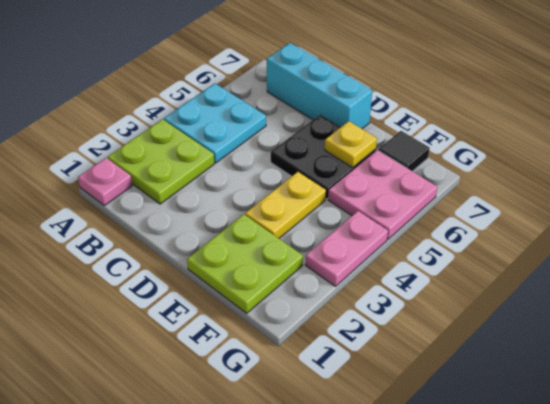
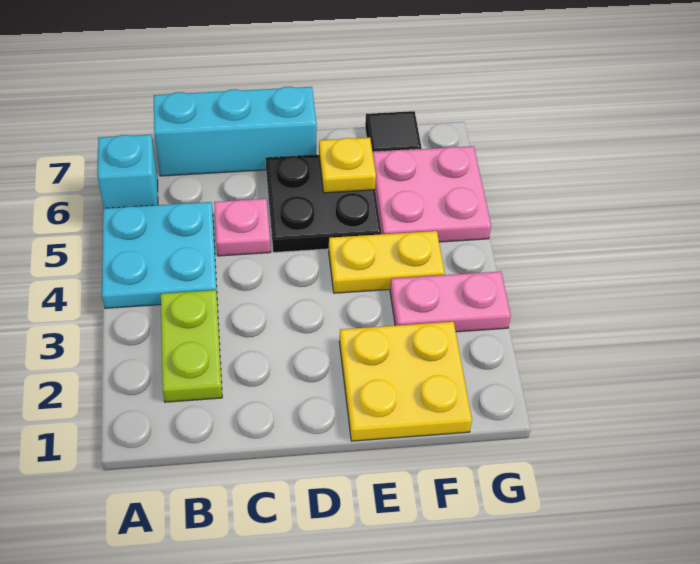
pink 1x1 plate [78,158,132,206] -> pink 1x1 plate moved to [214,199,271,256]
lime 2x2 plate [108,119,214,204] -> lime 1x2 plate [161,290,222,402]
none -> cyan 1x1 brick [98,134,158,208]
lime 2x2 plate [187,214,303,313] -> yellow 2x2 plate [339,322,472,441]
yellow 1x2 plate [245,172,326,238] -> yellow 1x2 plate turned to [329,231,445,293]
pink 1x2 plate [305,211,388,286] -> pink 1x2 plate turned to [390,271,511,332]

